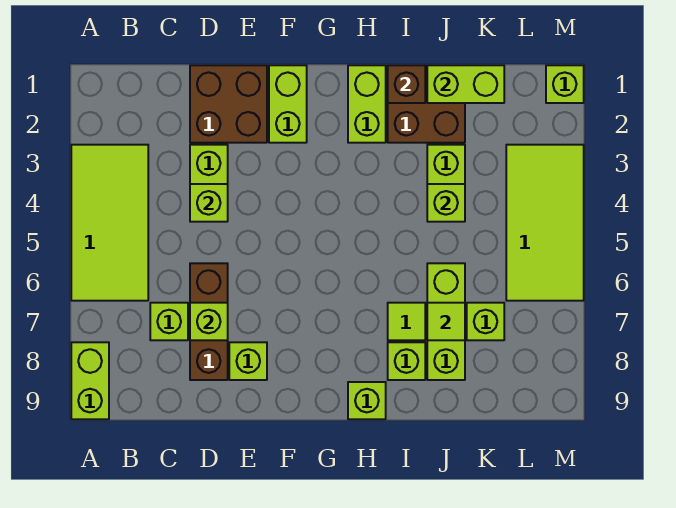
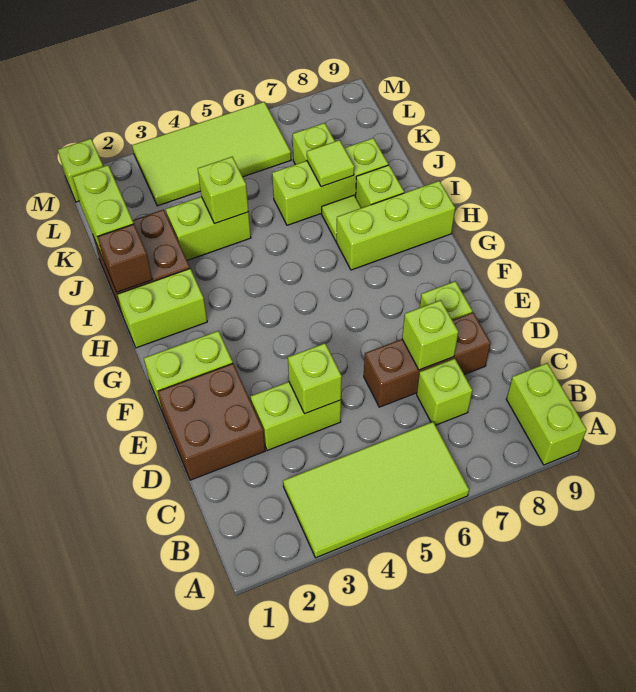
lime 1x2 brick [71,342,109,419] -> lime 1x2 brick turned to [506,363,587,465]
lime 1x1 brick [348,382,386,419] -> lime 1x3 brick [337,181,455,270]

